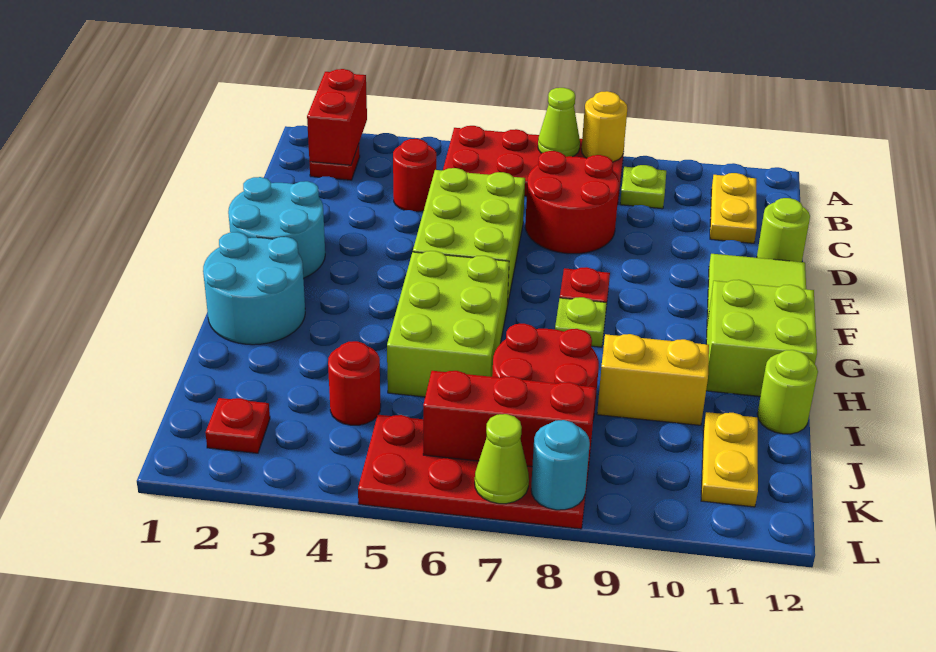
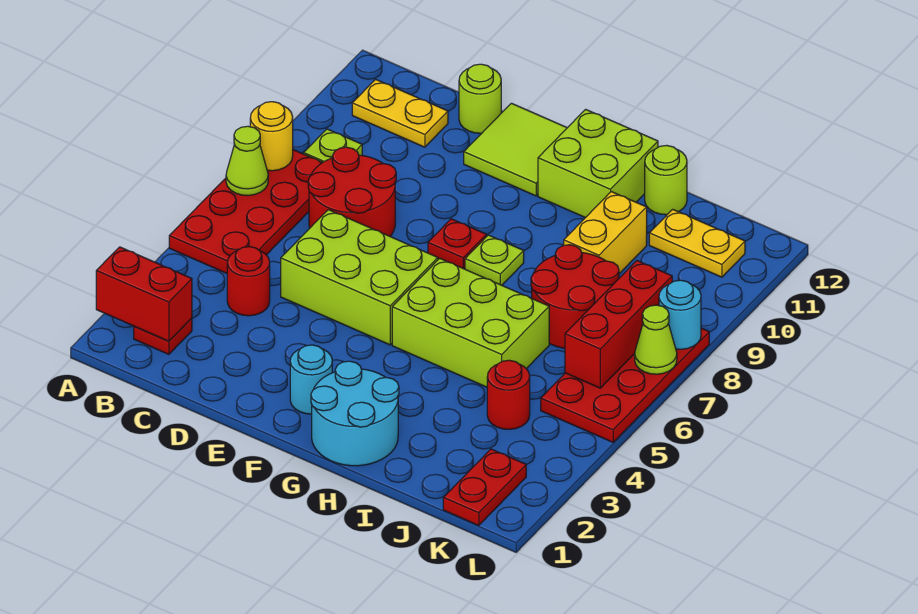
cyan 2x2 round brick [228,177,325,278] -> cyan 1x1 round brick [290,345,332,414]
red 1x1 plate [205,398,270,453] -> red 1x2 plate [443,449,526,526]

